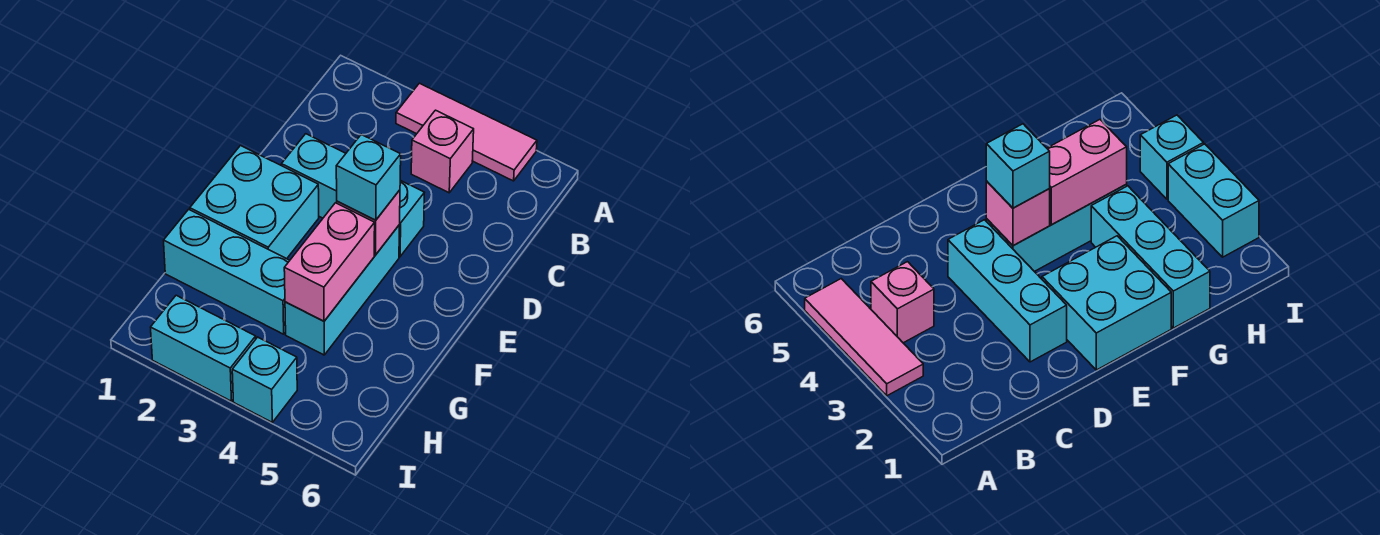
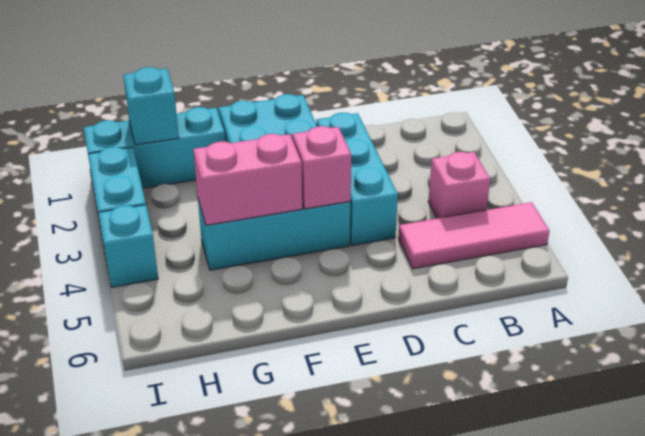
pink 1x3 tile [396,83,537,181] -> pink 1x3 tile turned to [398,202,549,269]
cyan 1x1 brick [336,135,401,220] -> cyan 1x1 brick moved to [123,67,179,145]
cyan 1x3 brick [164,209,290,334] -> cyan 1x3 brick turned to [84,107,225,188]

